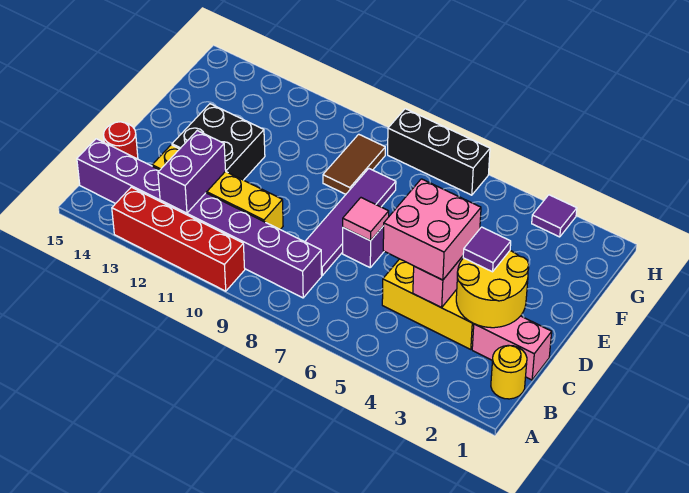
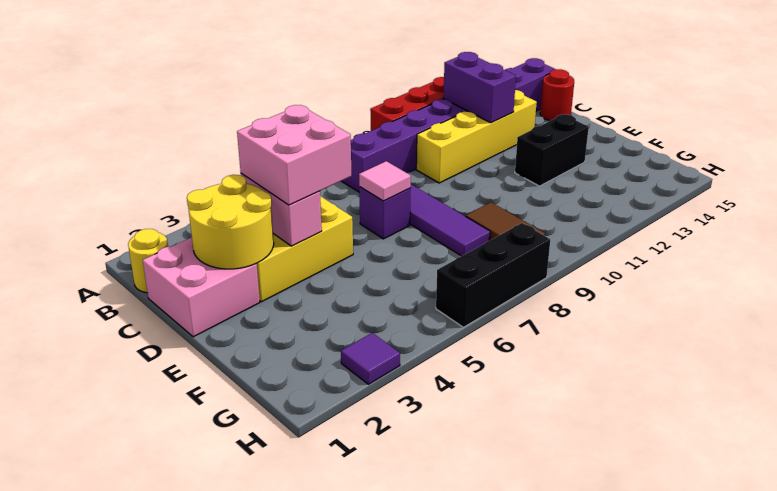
pink 1x2 brick [472,316,552,380] -> pink 2x2 brick [143,237,260,337]
purple 1x1 tile [463,227,511,272] -> none
black 2x2 brick [172,104,265,180] -> black 1x2 brick [515,114,589,186]

